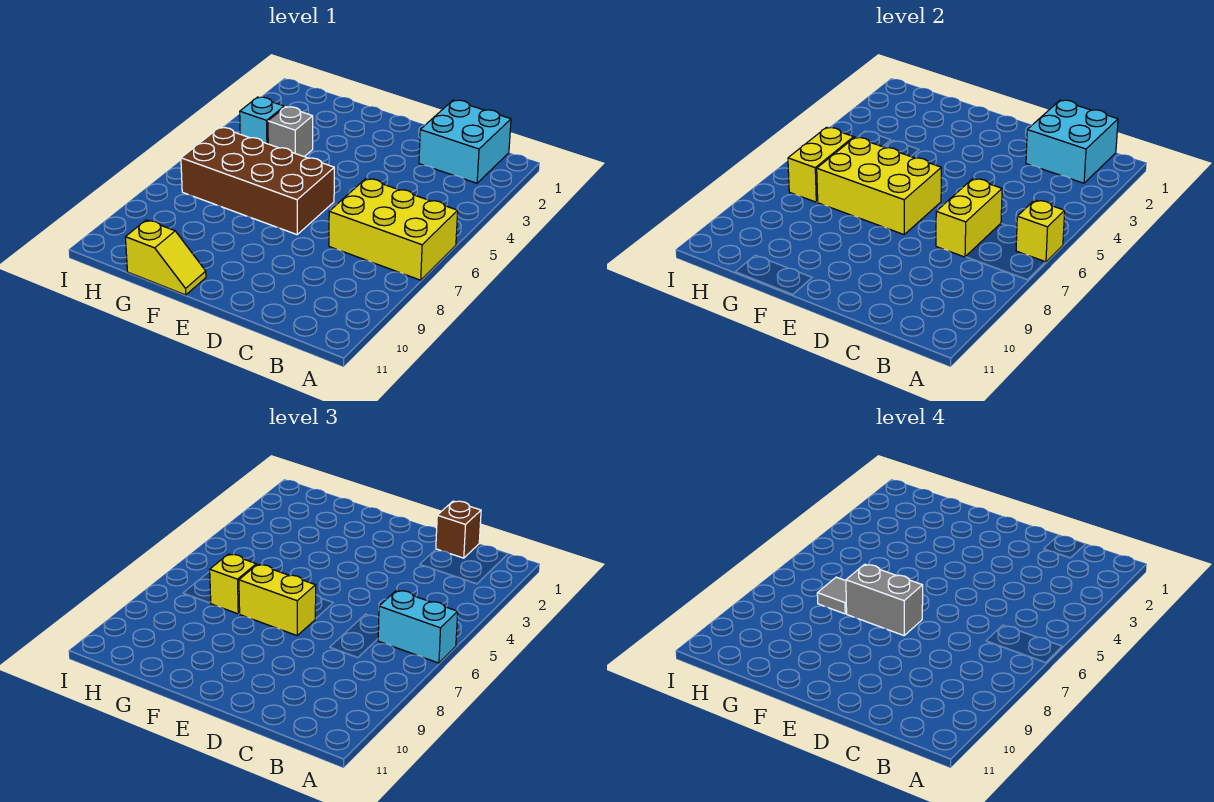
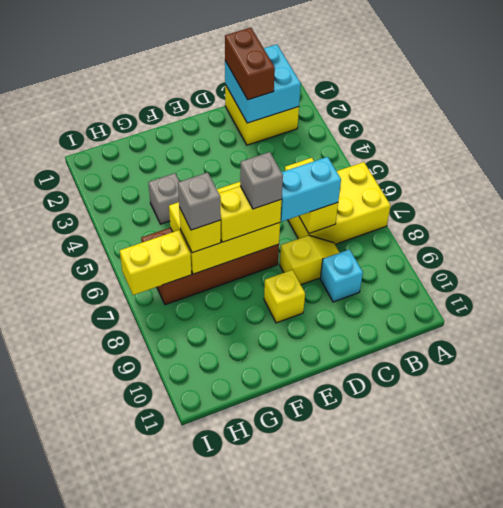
yellow 1x1 brick [1016,200,1065,262] -> yellow 1x1 brick moved to [264,270,305,323]
cyan 1x2 brick [378,590,458,663] -> cyan 1x2 brick moved to [280,157,341,222]
cyan 2x2 brick [419,100,511,183] -> yellow 2x2 brick [225,85,299,145]
brown 1x1 brick [436,501,481,558] -> brown 1x2 brick [225,28,275,100]
grey 1x2 brick [846,564,923,636] -> grey 1x1 brick [240,152,283,209]
yellow 1x2 slope [125,220,206,295] -> yellow 1x2 slope moved to [280,235,340,285]
grey 1x1 tile [817,577,847,614] -> grey 1x1 brick [178,172,221,230]
cyan 1x1 brick [240,97,284,144] -> cyan 1x1 brick moved to [320,249,363,302]
yellow 1x2 brick [788,127,854,202] -> yellow 1x2 brick turned to [120,230,192,295]

